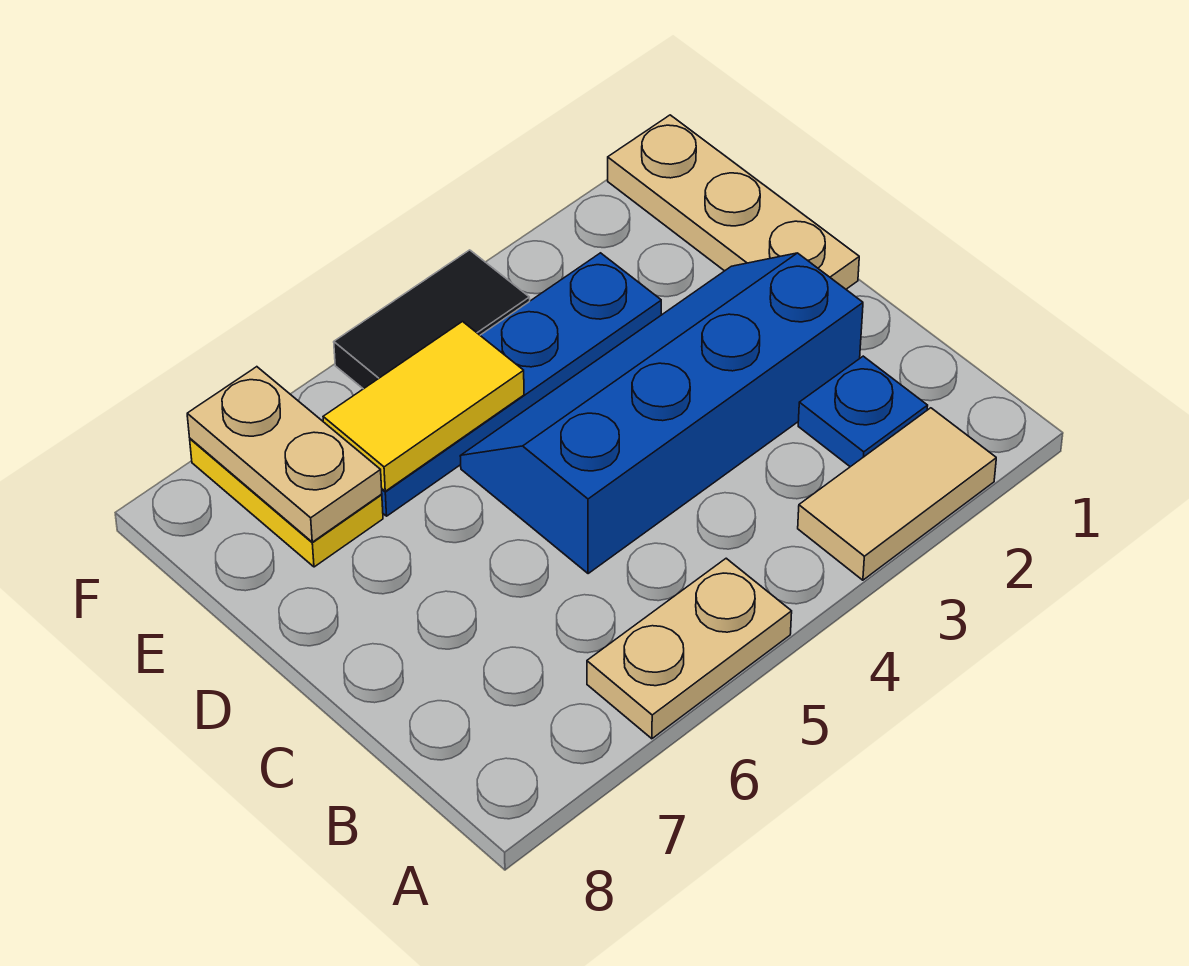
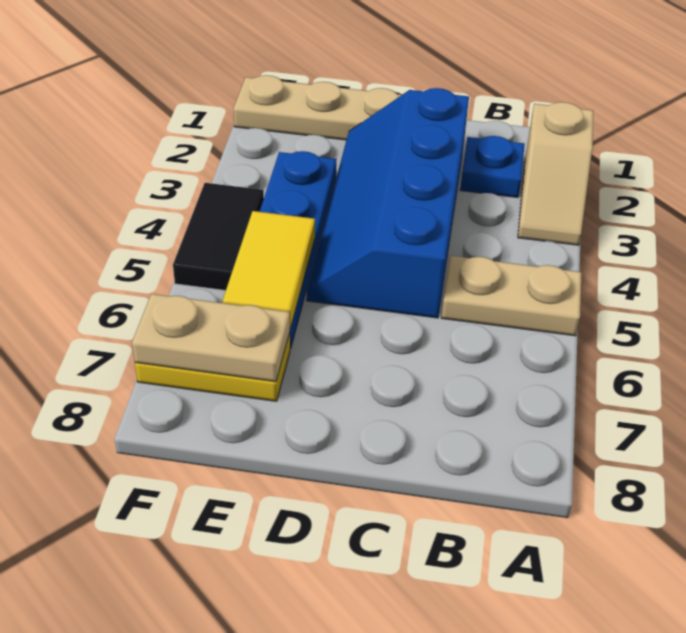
tan 1x2 tile [798,408,996,580] -> tan 1x2 slope [518,102,593,245]
tan 1x2 plate [587,558,792,739] -> tan 1x2 plate turned to [442,256,581,336]

